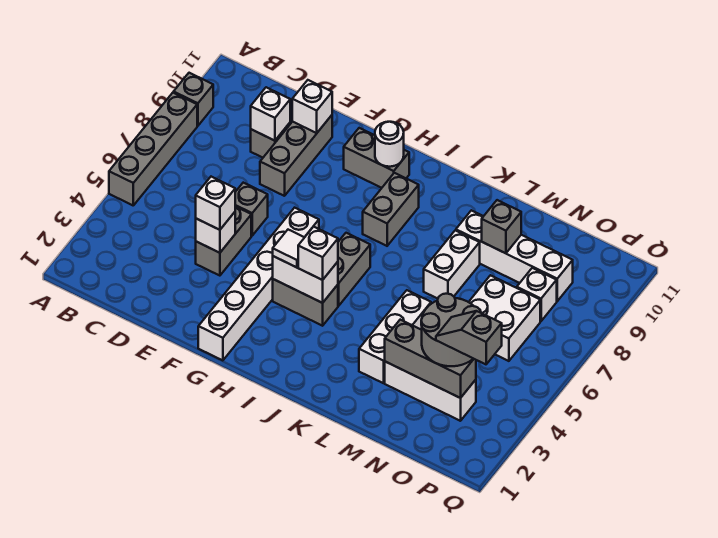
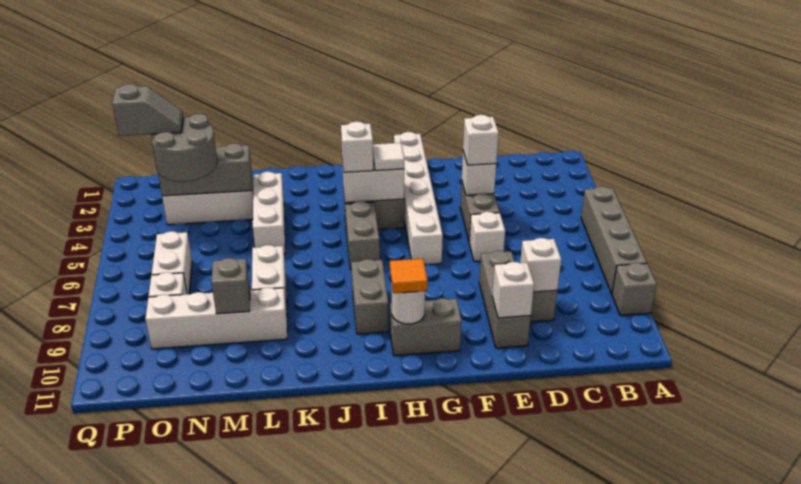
grey 1x1 brick [235,183,268,236] -> white 1x1 brick [469,212,505,262]
none -> orange 1x1 tile [390,259,428,293]
white 2x2 brick [469,275,540,361] -> white 1x2 brick [152,231,192,294]

